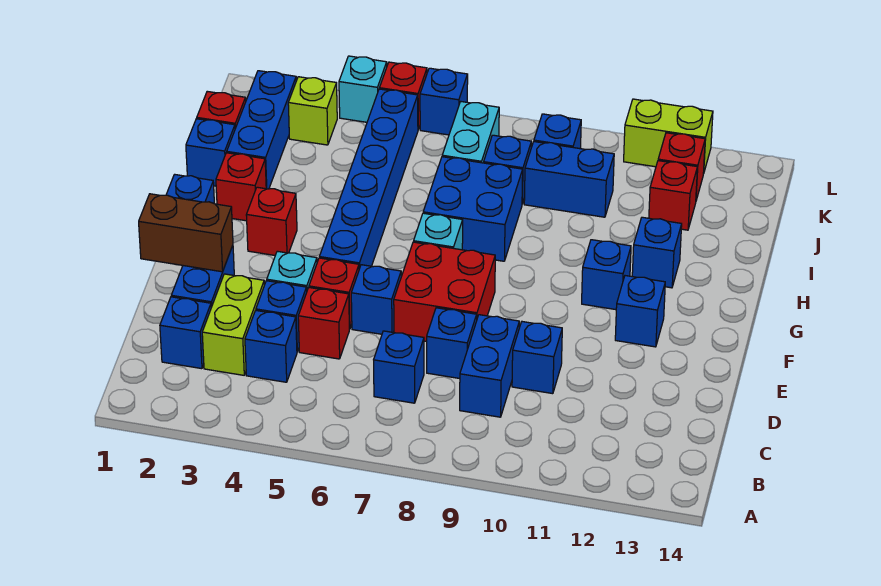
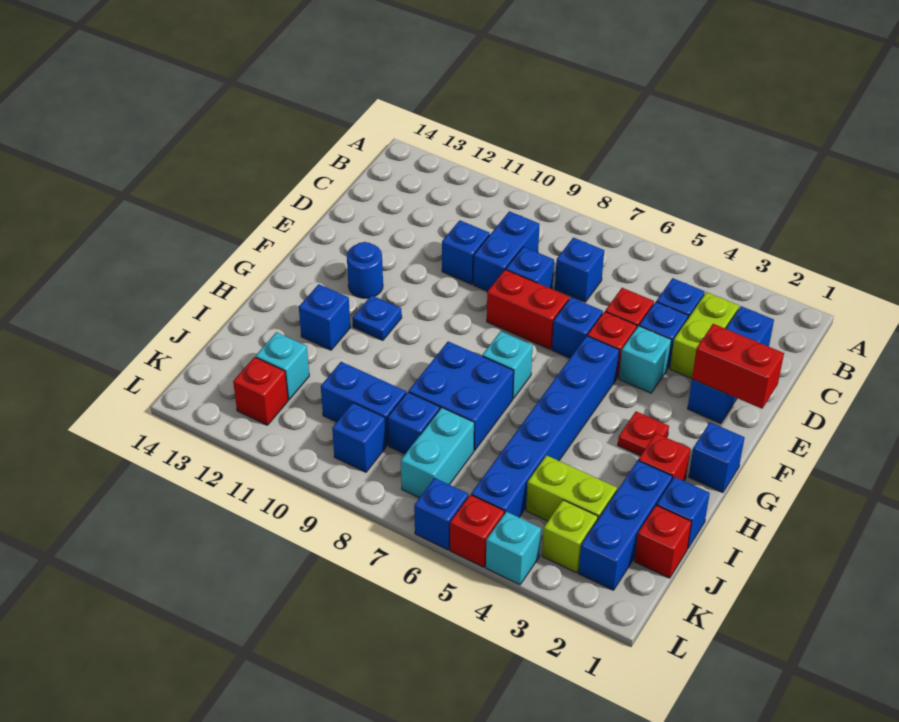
brown 1x2 brick [139,194,233,272] -> red 1x2 brick [692,324,784,409]
red 2x2 brick [394,242,495,342] -> red 1x2 brick [487,270,569,349]
blue 1x1 brick [615,276,665,347] -> blue 1x1 round brick [347,242,383,298]
red 1x1 brick [246,187,297,255] -> red 1x1 plate [618,411,669,456]
blue 1x1 brick [582,240,631,310] -> blue 1x1 plate [352,295,402,340]
red 1x1 brick [649,161,697,230] -> cyan 1x1 brick [256,332,309,400]
lime 1x2 brick [624,99,713,174] -> lime 1x2 brick moved to [526,455,617,521]

